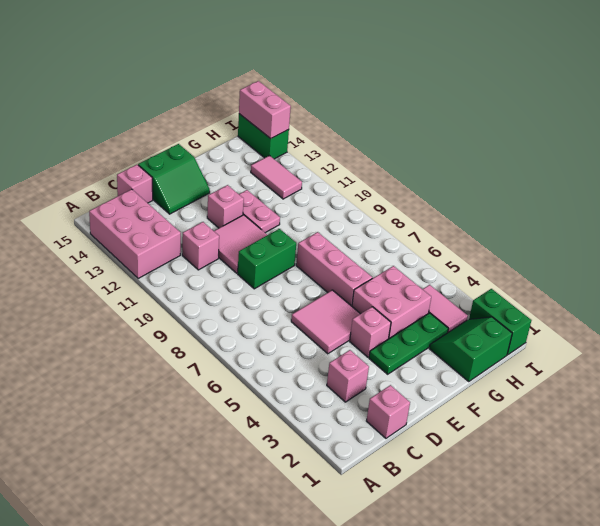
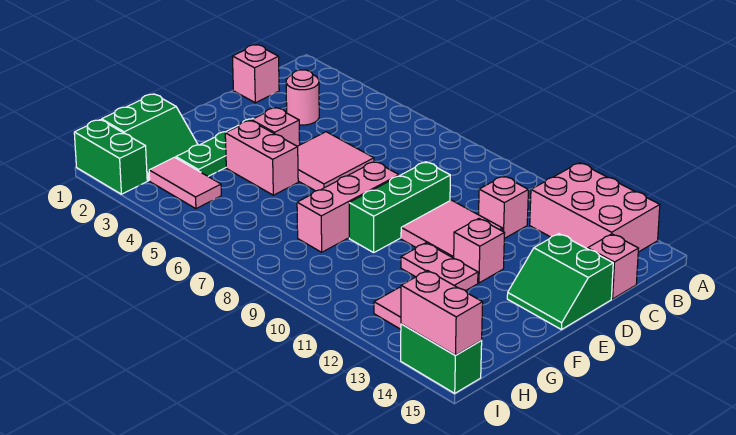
pink 1x1 brick [327,350,369,402] -> pink 1x1 round brick [286,70,319,125]
green 1x2 brick [238,229,296,289] -> green 1x3 brick [349,162,450,253]
green 2x2 slope [138,144,210,214] -> green 2x2 slope turned to [507,234,613,330]
pink 2x2 brick [352,266,431,339] -> pink 1x2 brick [225,120,298,195]
pink 1x3 brick [296,232,372,306] -> pink 1x3 brick turned to [297,161,399,252]

